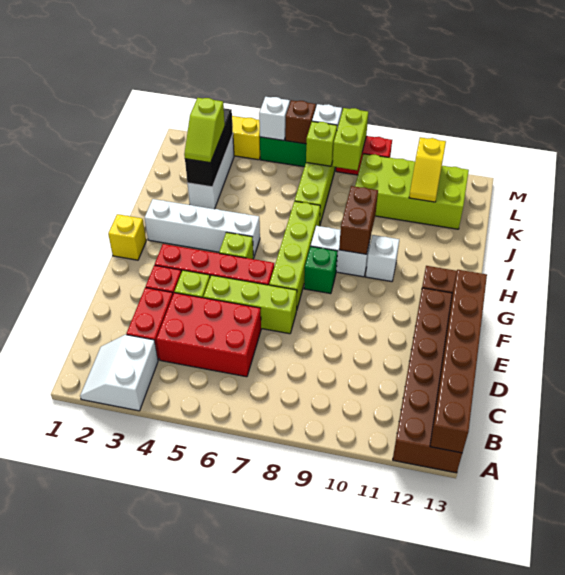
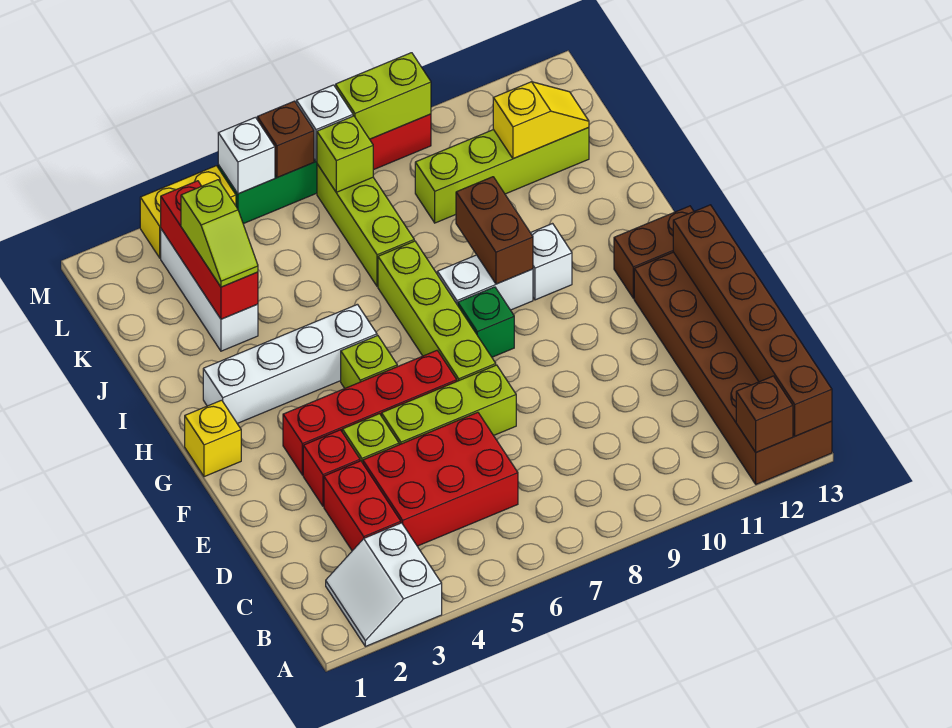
none -> brown 1x1 brick [736,376,793,452]
black 1x3 brick [185,108,233,187] -> red 1x3 brick [161,181,258,319]
lime 2x4 brick [355,154,469,229] -> lime 1x4 brick [415,128,589,223]
yellow 1x2 slope [409,137,446,202] -> yellow 1x2 slope turned to [493,82,589,159]
lime 1x2 brick [332,108,368,170] -> lime 1x2 brick turned to [336,53,431,139]

